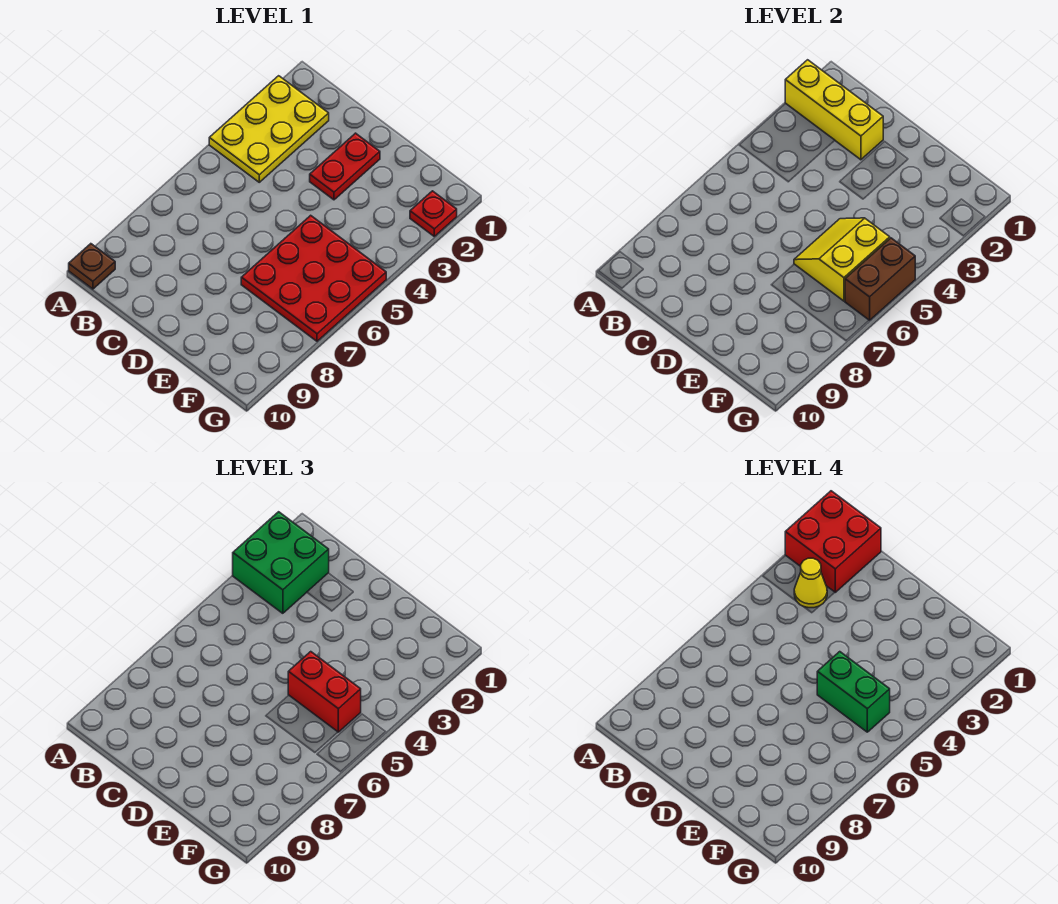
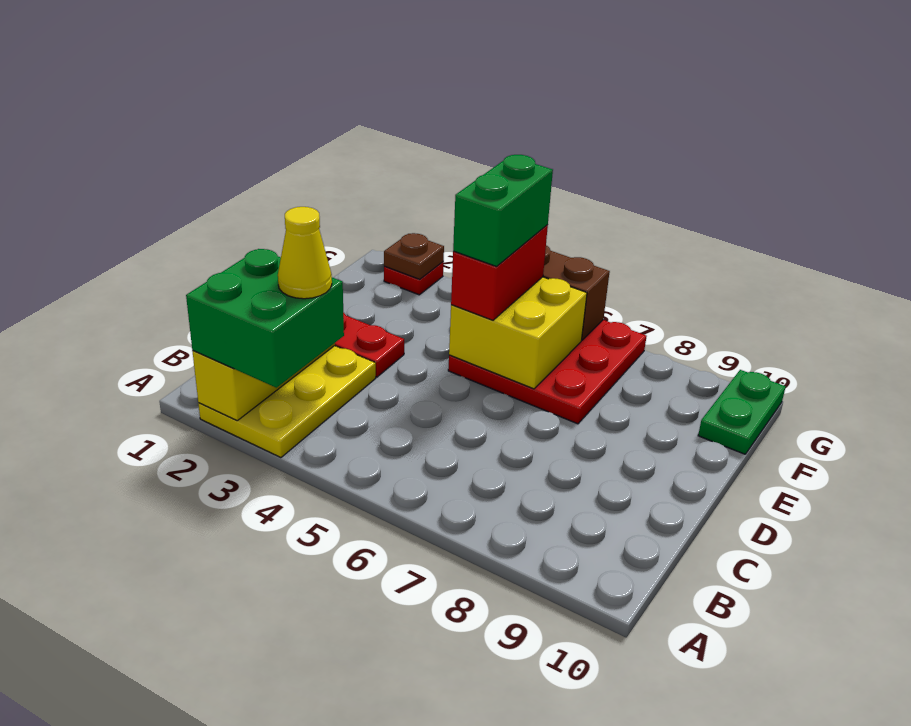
red 2x2 brick [785,491,881,592] -> none
yellow 2x3 plate [209,76,329,182] -> yellow 2x3 plate turned to [198,346,376,458]
brown 1x1 plate [69,244,115,289] -> brown 1x1 plate moved to [384,233,444,279]
yellow 2x2 slope [794,218,890,301] -> yellow 2x2 brick [449,277,587,389]
none -> green 1x2 plate [698,370,786,454]

